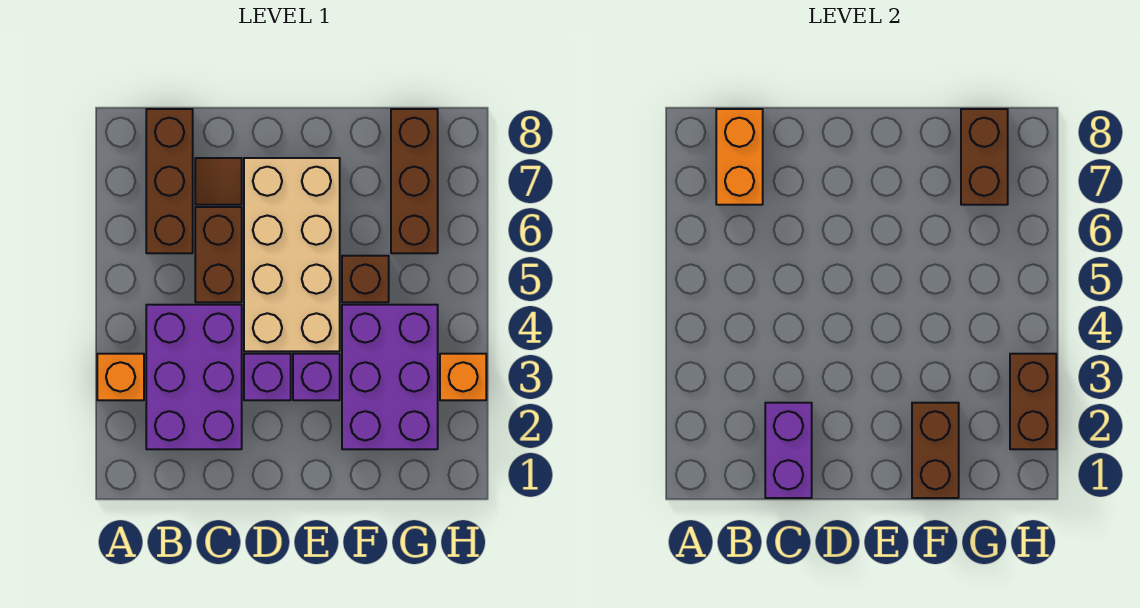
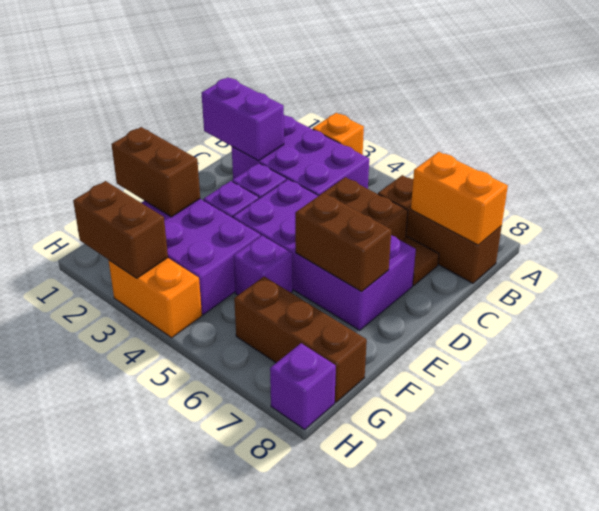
tan 2x4 brick [244,158,340,351] -> purple 2x4 brick [233,179,416,330]
brown 1x1 brick [342,256,389,302] -> purple 1x1 brick [234,236,293,295]
brown 1x2 brick [961,109,1008,205] -> brown 1x2 brick moved to [295,193,391,292]
orange 1x1 brick [440,354,486,400] -> orange 1x2 brick [109,258,202,338]
none -> purple 1x1 brick [270,343,336,429]

